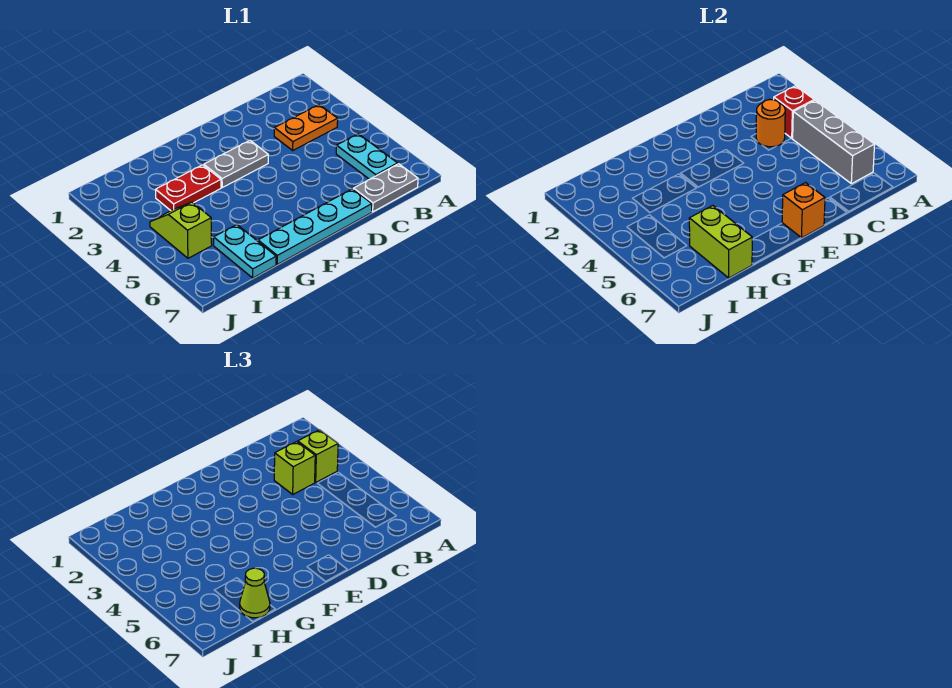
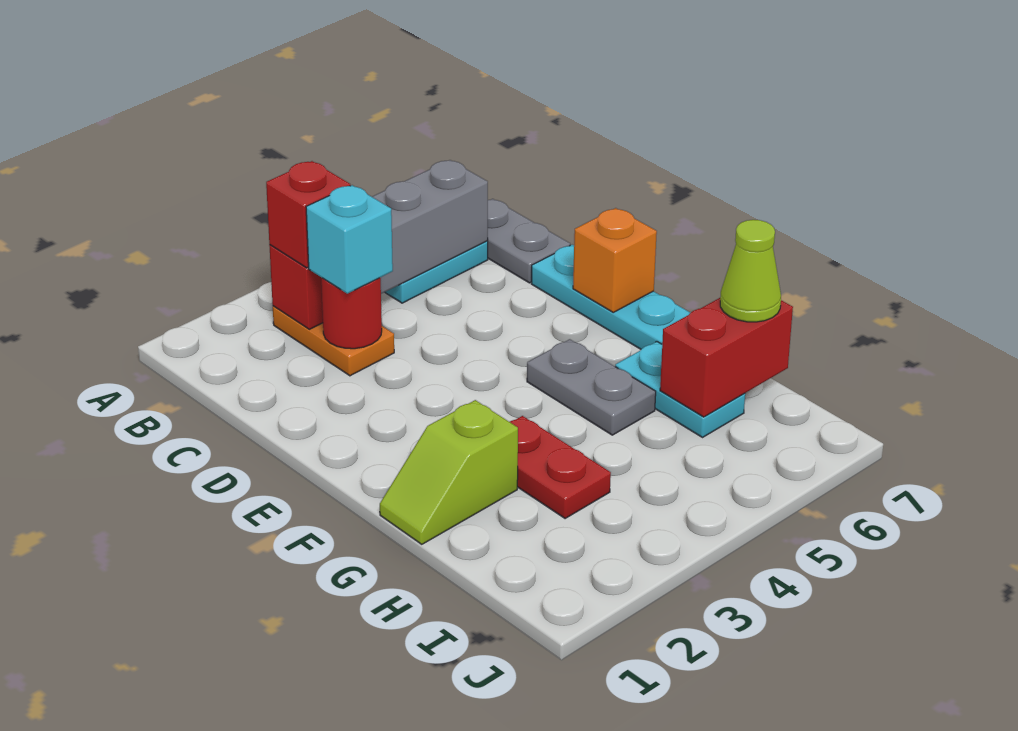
lime 1x1 brick [298,430,338,482] -> red 1x1 brick [266,161,350,268]
orange 1x1 round brick [756,100,785,147] -> red 1x1 round brick [321,278,382,349]
lime 1x1 brick [274,442,315,494] -> cyan 1x1 brick [306,185,393,294]
grey 1x2 plate [204,141,268,187] -> grey 1x2 plate moved to [527,339,656,435]
cyan 1x2 plate [214,225,276,278] -> cyan 1x2 plate turned to [615,342,745,437]
lime 1x2 brick [689,206,752,278] -> red 1x2 brick [660,298,793,417]
lime 1x2 slope [150,202,212,258] -> lime 1x2 slope moved to [380,400,518,544]

